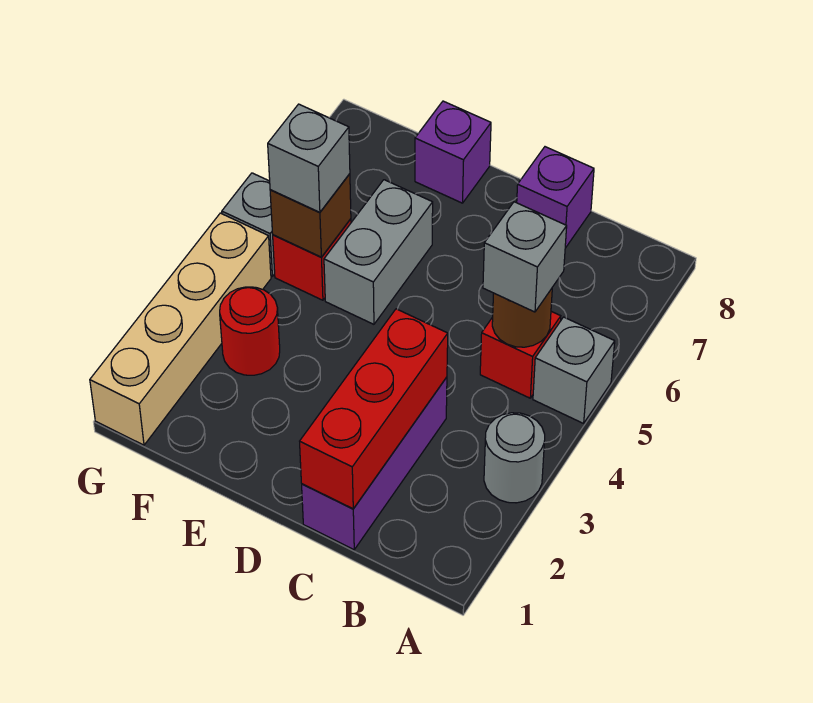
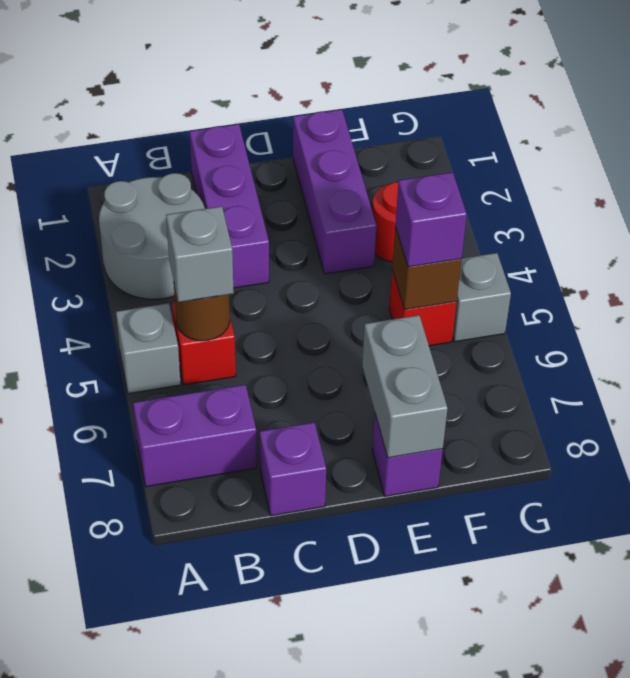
grey 1x1 round brick [484,413,545,503] -> grey 2x2 round brick [99,173,205,299]
none -> purple 1x2 brick [133,385,257,486]
red 1x3 brick [300,309,448,509] -> none
none -> purple 1x3 brick [293,109,377,274]
grey 1x2 brick [324,180,433,324] -> grey 1x2 brick moved to [362,315,448,458]
grey 1x1 brick [268,104,350,213] -> purple 1x1 brick [395,172,467,267]
tan 1x4 brick [90,213,271,445] -> none

